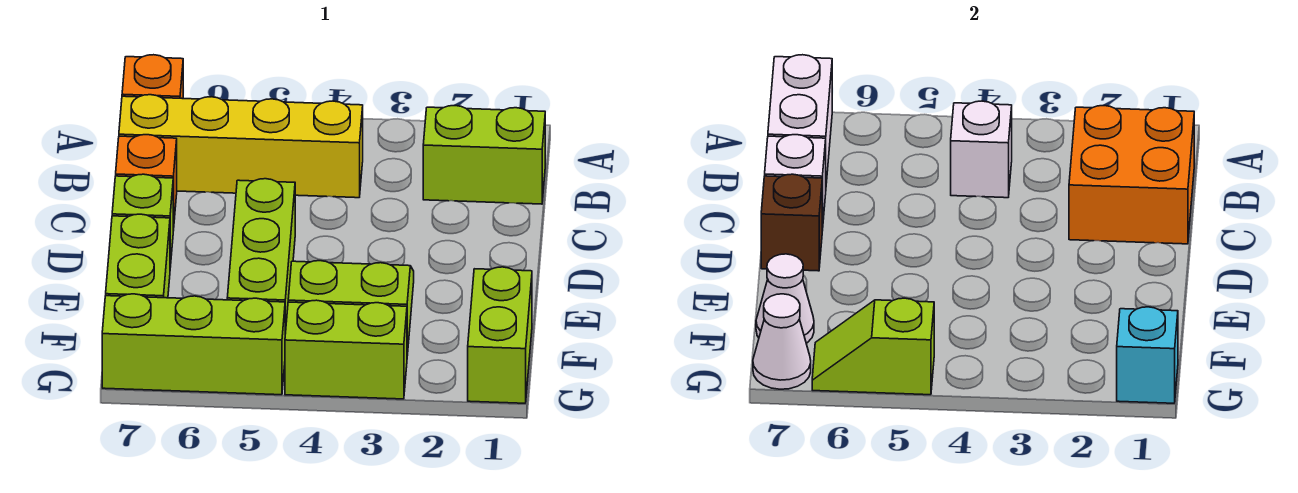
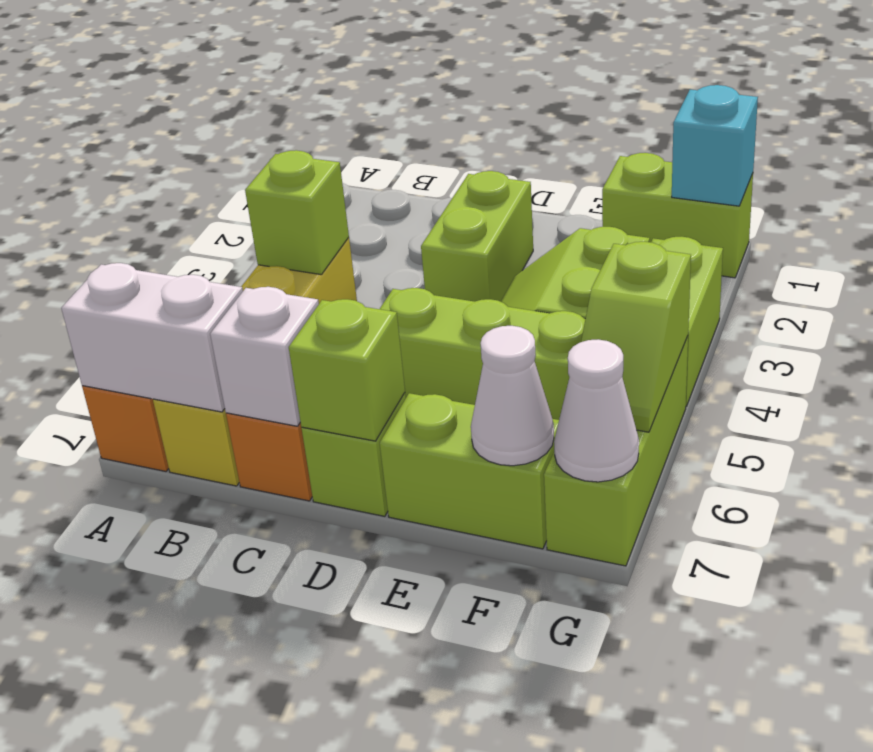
lime 1x2 brick [423,106,545,204] -> lime 1x2 brick moved to [421,171,533,302]
orange 2x2 brick [1069,106,1194,244] -> none
white 1x1 brick [951,101,1012,198] -> lime 1x1 brick [245,150,349,275]
brown 1x1 brick [761,174,822,271] -> lime 1x1 brick [289,299,405,441]

